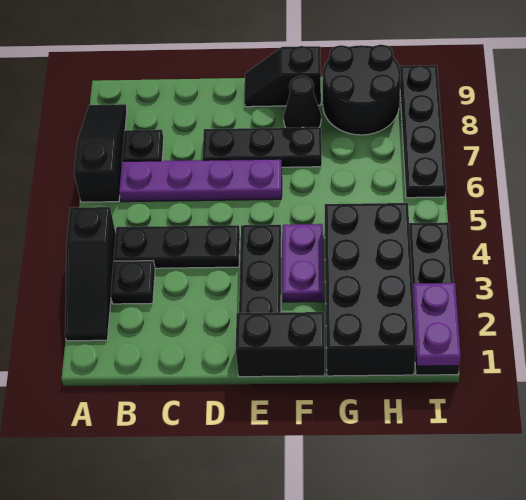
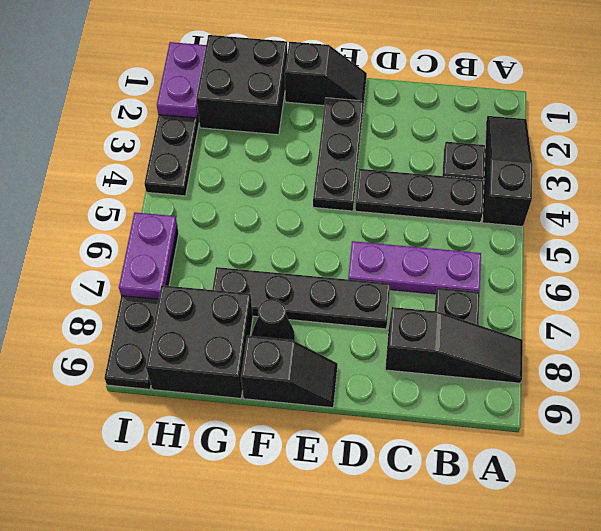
black 1x3 slope [74,104,127,202] -> black 1x3 slope turned to [385,307,523,383]
purple 1x4 plate [119,159,282,202] -> purple 1x3 plate [348,241,481,294]
black 1x3 plate [202,127,322,167] -> black 1x4 plate [212,267,390,329]
black 1x2 brick [236,312,325,377] -> black 1x2 slope [285,42,367,106]
purple 1x2 plate [283,224,324,302] -> purple 1x2 plate moved to [119,212,177,299]
black 2x4 brick [325,203,416,376] -> black 2x2 brick [196,35,287,135]
black 2x2 round brick [323,45,401,135] -> black 2x2 brick [146,285,253,398]

